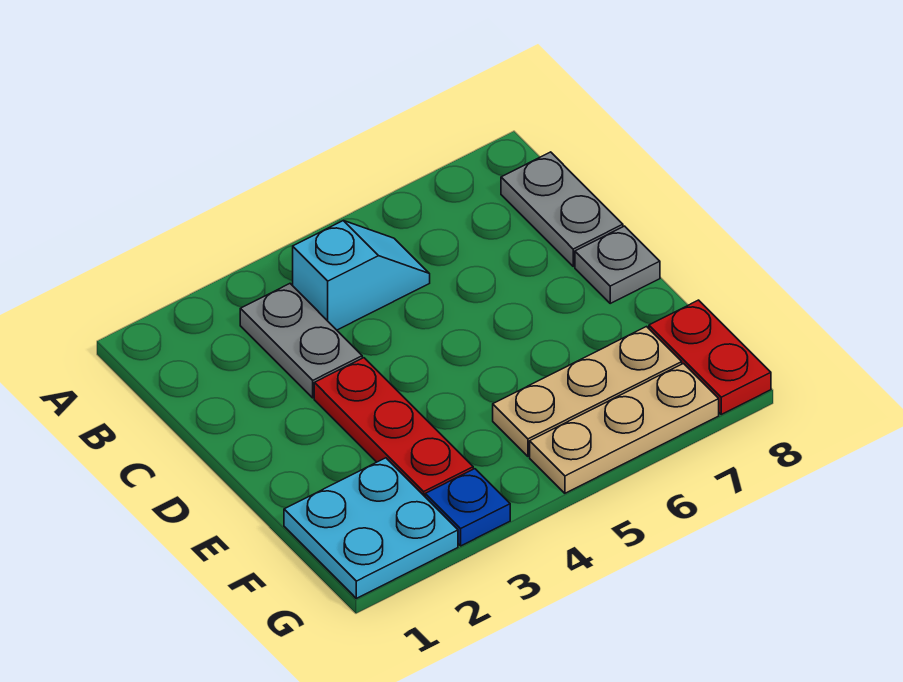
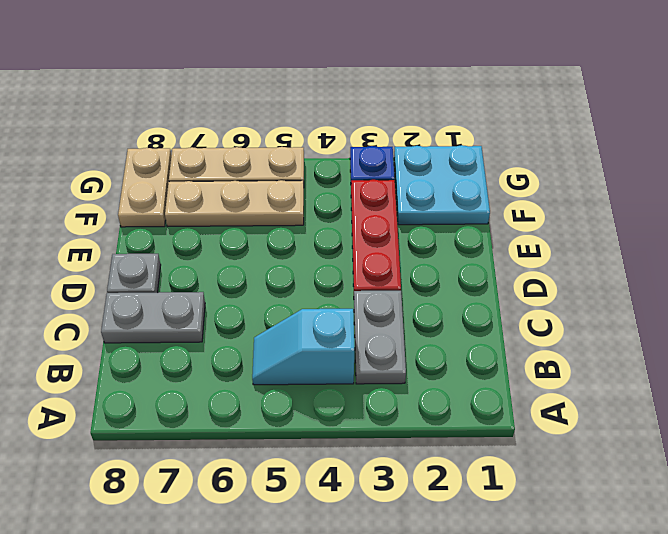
grey 1x2 plate [501,152,623,266] -> grey 1x2 plate turned to [101,292,205,343]
red 1x2 plate [649,300,771,414] -> tan 1x2 plate [118,148,171,227]

